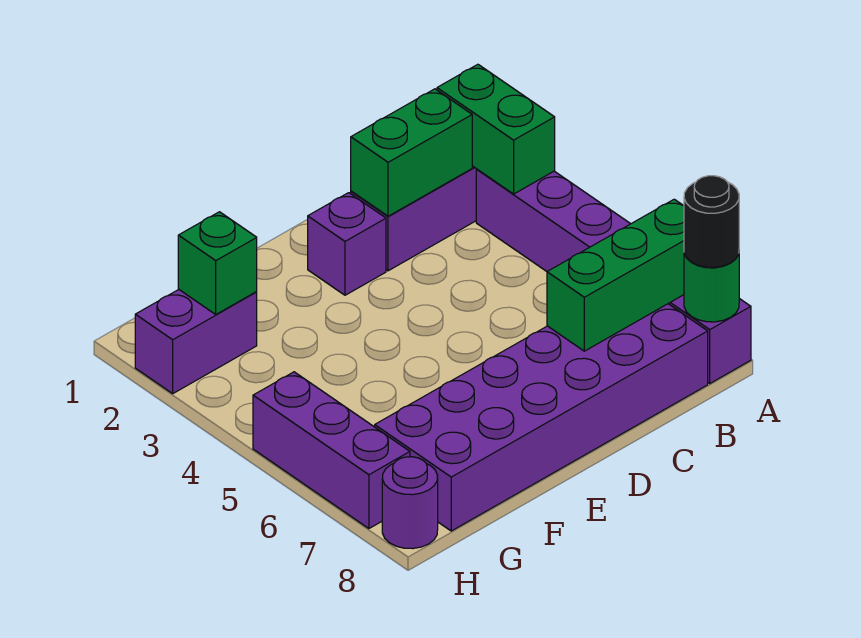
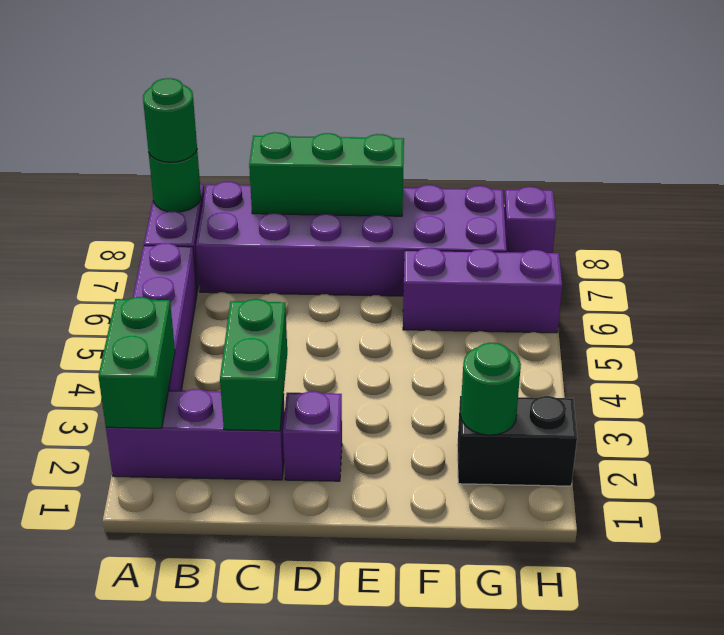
green 1x3 brick [547,199,684,351] -> green 1x3 brick moved to [249,132,404,216]
black 1x1 round brick [684,176,739,267] -> green 1x1 round brick [143,78,197,162]
green 1x2 brick [351,89,472,216] -> green 1x2 brick turned to [220,299,287,431]
purple 1x2 brick [135,290,257,393] -> black 1x2 brick [457,396,577,486]
green 1x1 brick [178,212,257,314] -> green 1x1 round brick [461,343,521,435]
purple 1x3 brick [253,372,410,529] -> purple 1x3 brick turned to [403,248,562,333]
purple 1x1 round brick [382,457,438,549] -> purple 1x1 brick [504,187,556,253]

